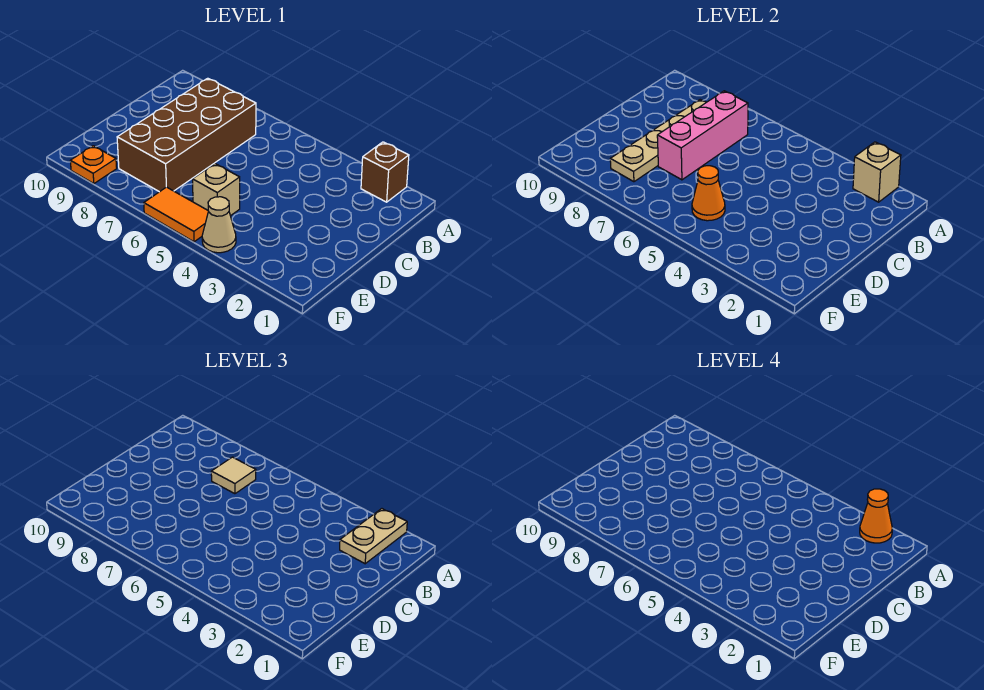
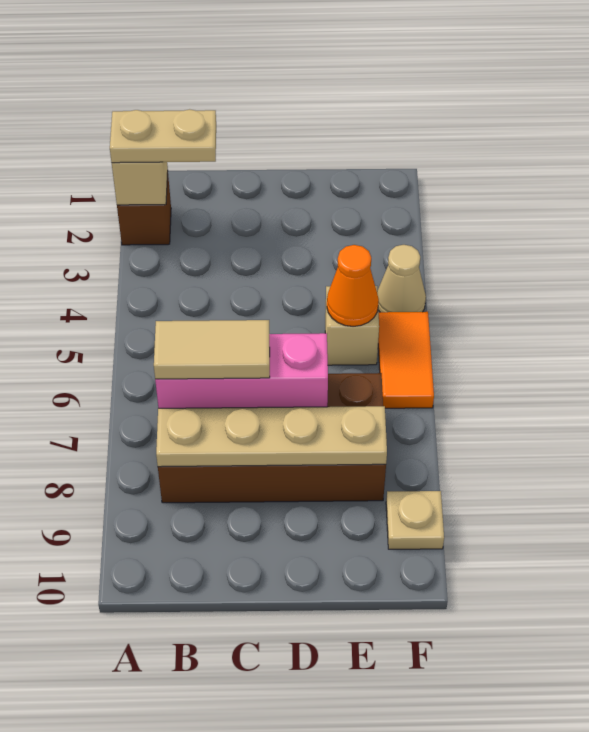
orange 1x1 cone [860,489,892,543] -> none
tan 1x1 tile [211,457,256,494] -> tan 1x2 tile [154,320,270,379]
orange 1x1 plate [70,146,117,184] -> tan 1x1 plate [386,491,444,549]

